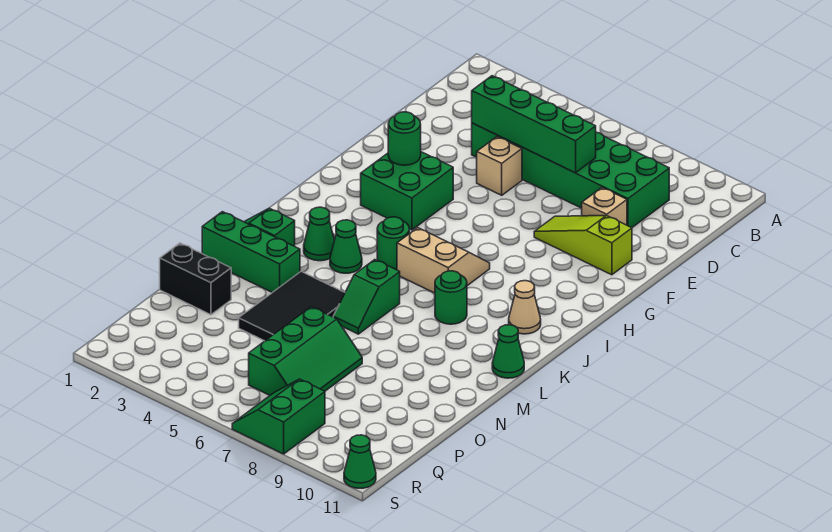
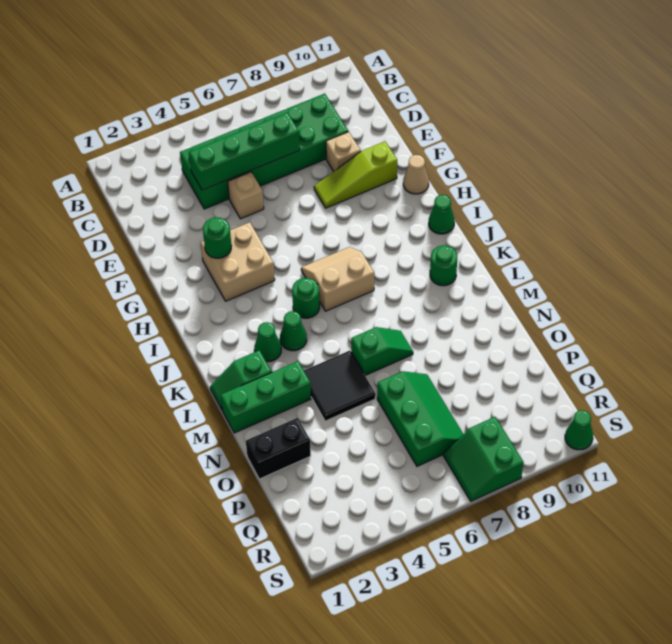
green 2x2 brick [361,152,453,230] -> tan 2x2 brick [201,222,275,301]
tan 1x1 cone [509,281,541,334] -> tan 1x1 cone moved to [403,155,429,194]
green 1x1 round brick [435,271,467,324] -> green 1x1 round brick moved to [430,245,457,286]
green 1x2 slope [333,260,400,334] -> green 1x2 slope turned to [351,327,413,375]
green 1x1 cone [492,325,524,378] -> green 1x1 cone moved to [429,195,455,234]
black 2x3 tile [239,271,345,341] -> black 2x2 tile [304,351,376,421]

